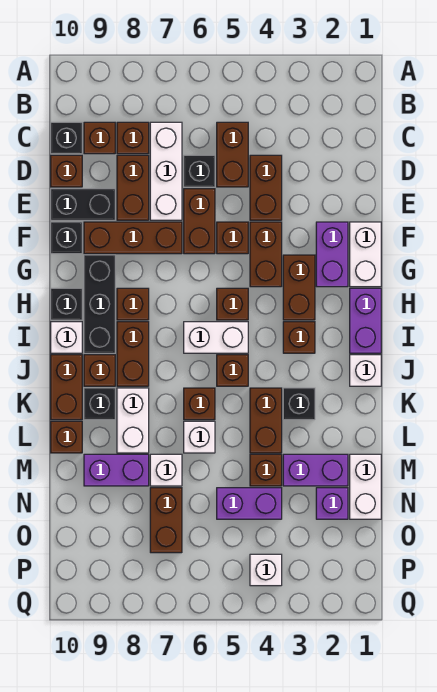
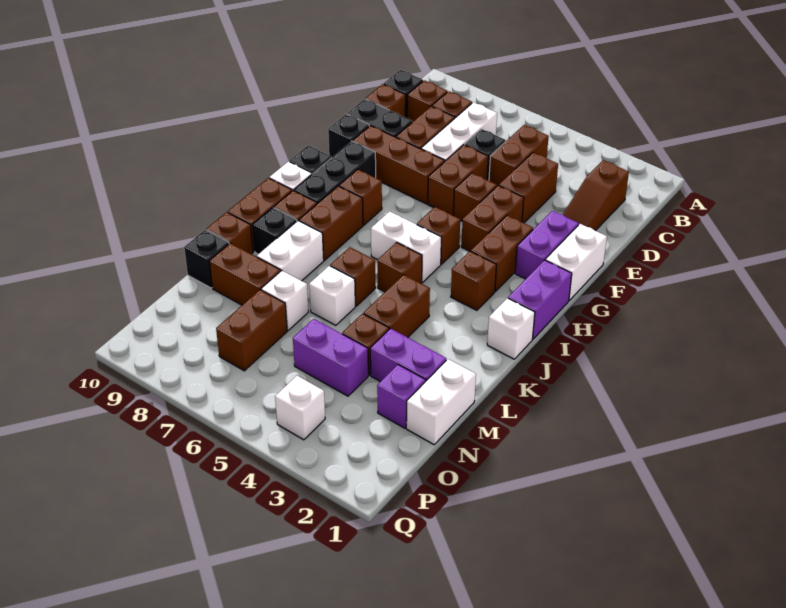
none -> brown 1x3 slope [563,160,629,231]
black 1x1 brick [283,388,315,420] -> black 1x1 brick moved to [184,230,229,288]
purple 1x2 brick [84,454,149,486] -> brown 1x2 brick [209,243,281,305]

